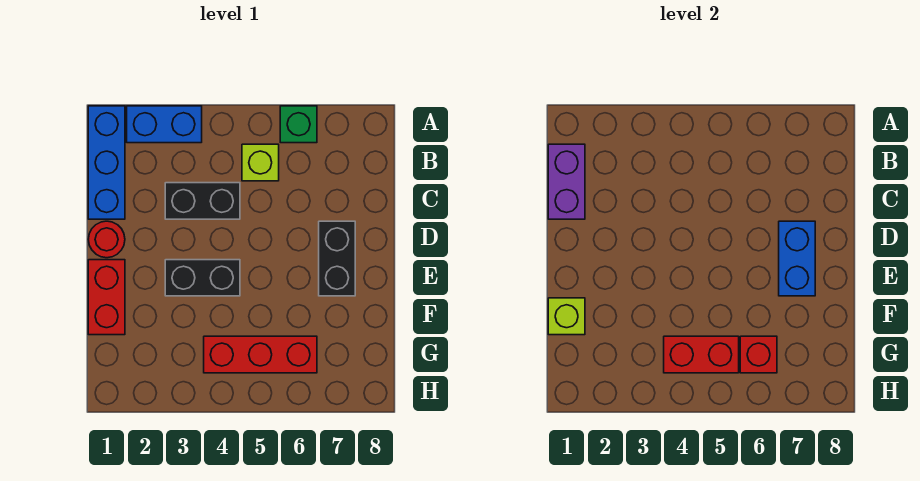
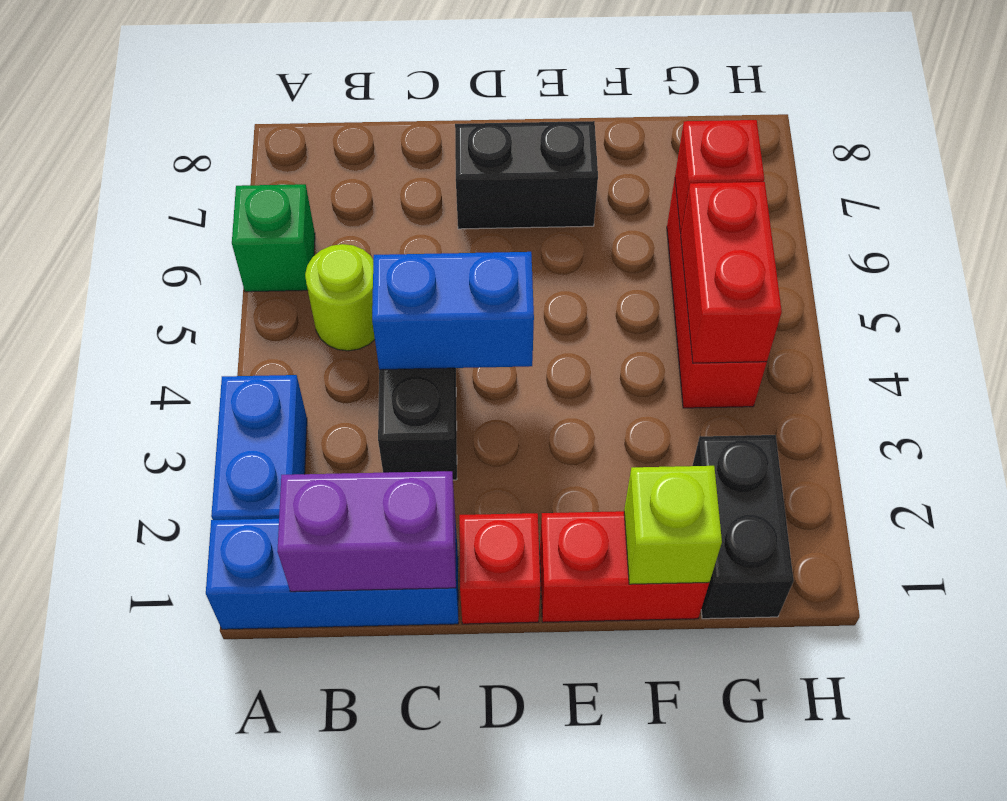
lime 1x1 brick [242,144,279,181] -> lime 1x1 round brick [305,244,375,351]
red 1x1 round brick [88,221,125,258] -> red 1x1 brick [459,513,541,624]
blue 1x2 brick [779,221,815,296] -> blue 1x2 brick moved to [372,252,534,370]
black 1x2 brick [165,260,240,296] -> black 1x2 brick moved to [692,435,794,619]

